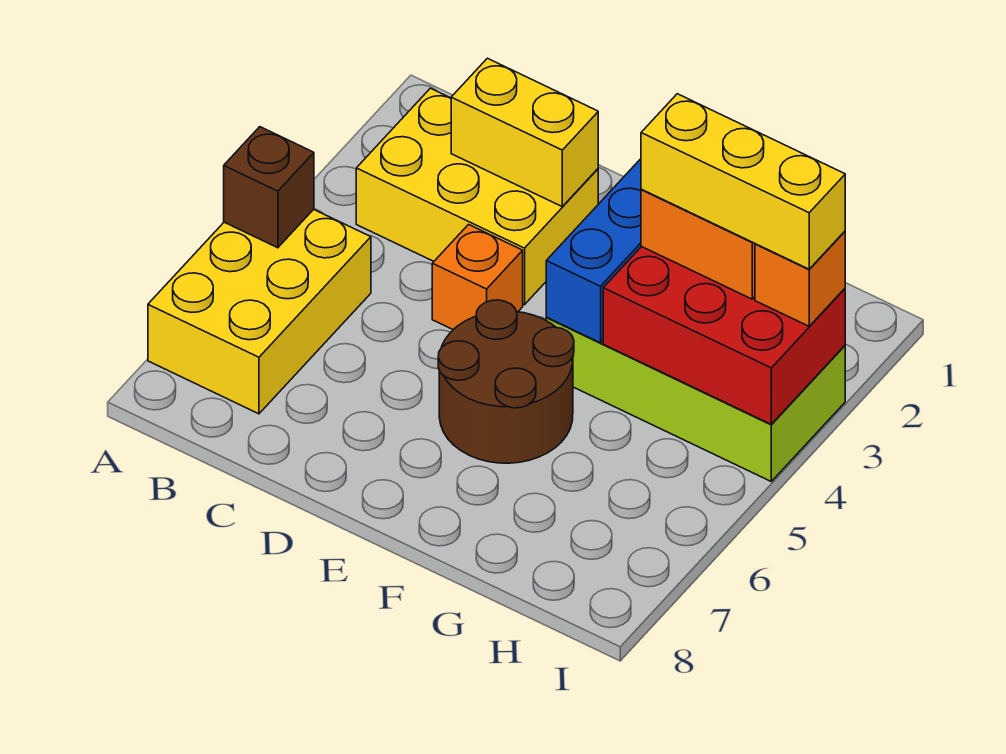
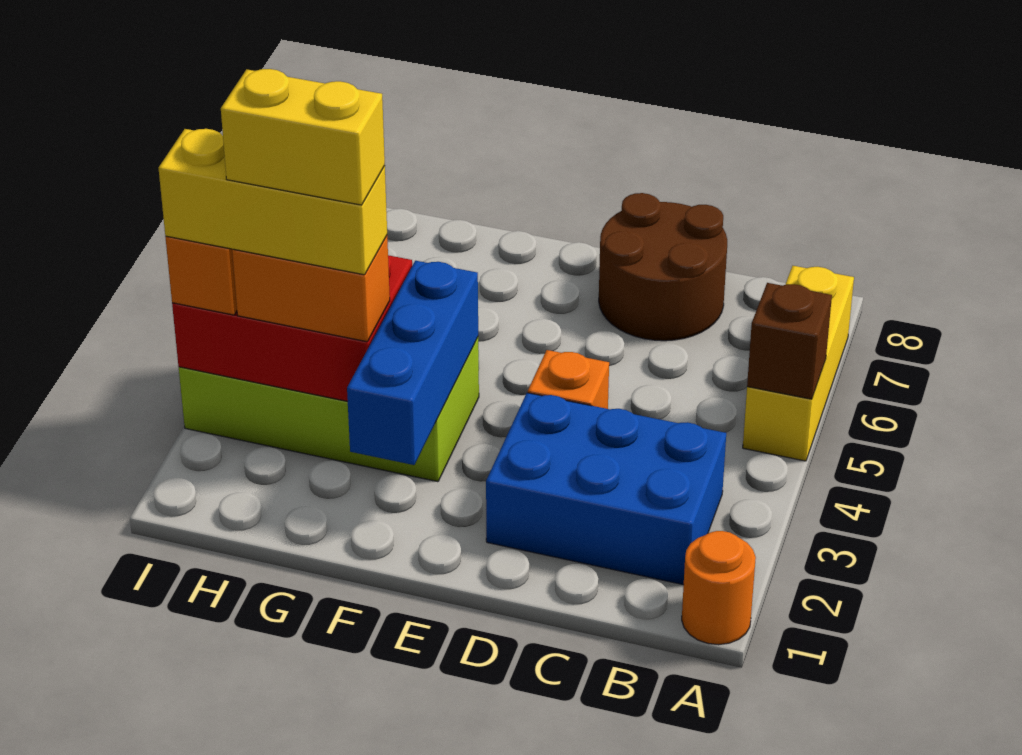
none -> orange 1x1 round brick [682,531,756,645]
yellow 2x3 brick [148,209,371,414] -> yellow 1x3 brick [743,266,854,461]
yellow 2x3 brick [356,88,598,305] -> blue 2x3 brick [486,393,726,585]
yellow 1x2 brick [451,58,598,206] -> yellow 1x2 brick moved to [221,69,385,205]
brown 2x2 round brick [438,300,574,463] -> brown 2x2 round brick moved to [599,193,727,341]

